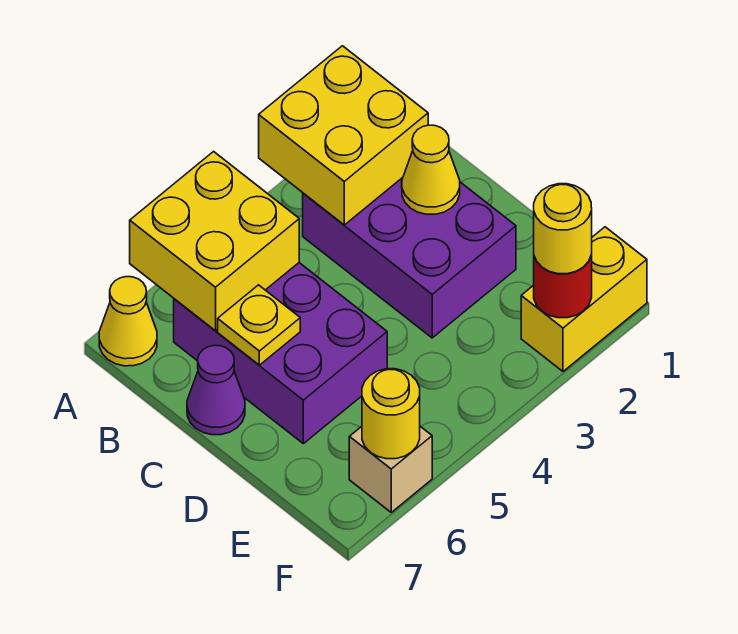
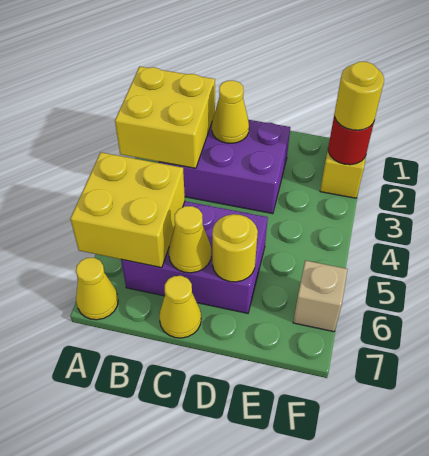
yellow 1x1 plate [218,285,300,365] -> yellow 1x1 cone [169,206,211,273]
purple 1x1 cone [187,345,245,435] -> yellow 1x1 cone [159,276,201,338]
yellow 1x1 round brick [362,369,420,459] -> yellow 1x1 round brick moved to [212,214,258,282]

